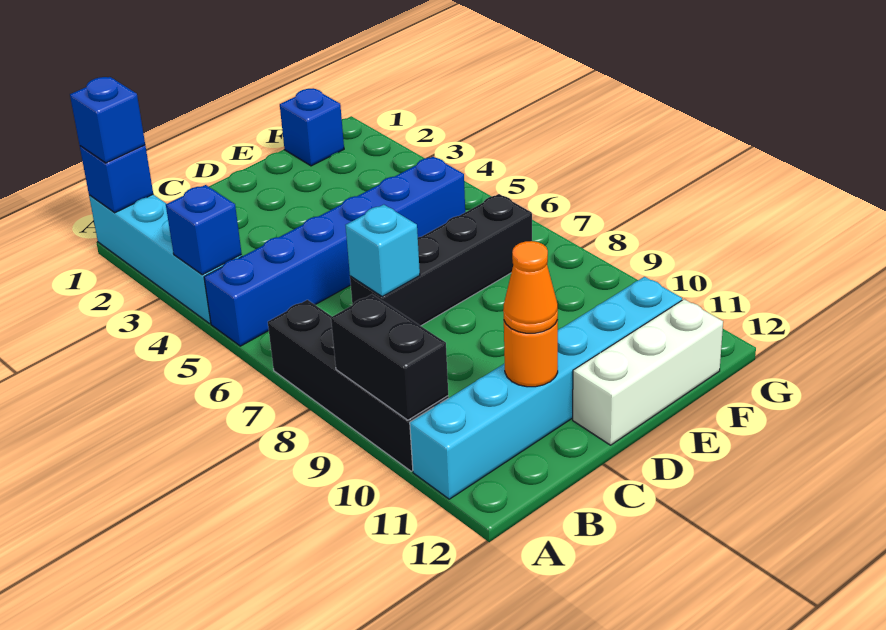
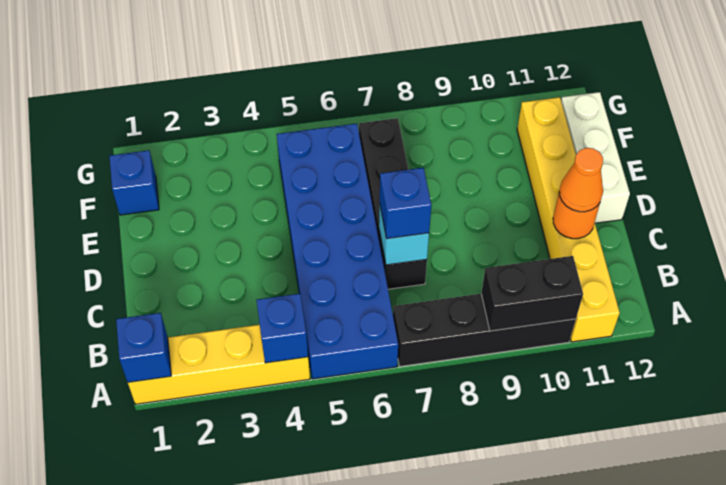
cyan 1x4 brick [89,195,242,324] -> yellow 1x4 brick [128,325,310,404]
blue 1x1 brick [70,77,145,163] -> blue 1x1 brick moved to [380,168,431,239]
blue 1x6 brick [204,157,465,346] -> blue 2x6 brick [277,124,398,379]
cyan 1x6 brick [410,277,682,499] -> yellow 1x6 brick [517,97,620,342]

